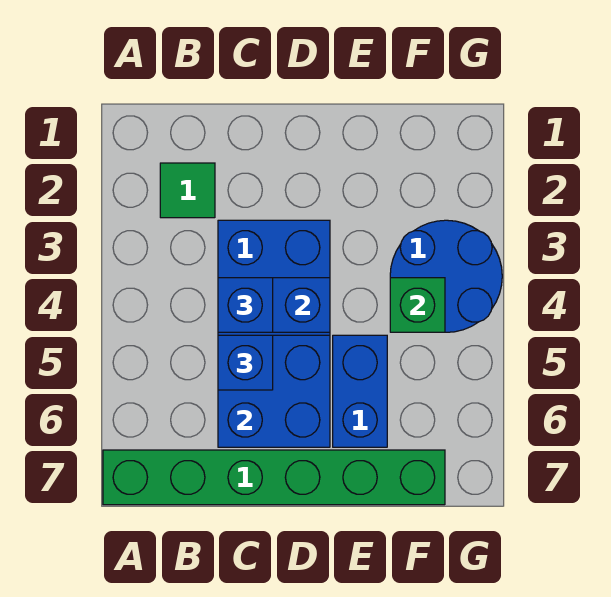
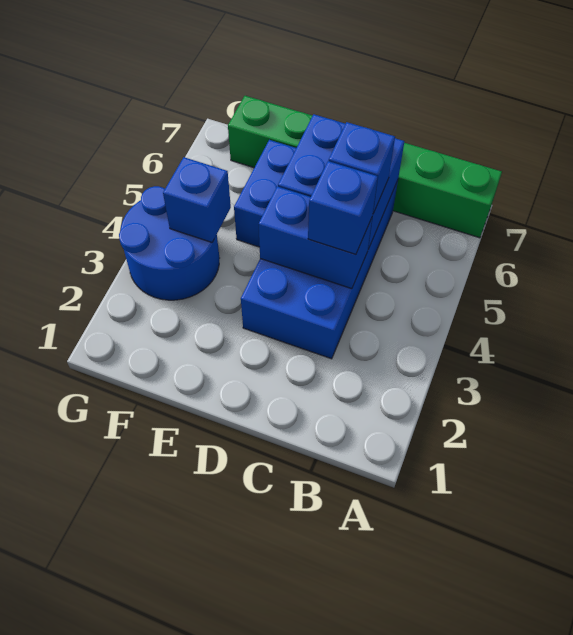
green 1x1 tile [160,163,215,218] -> none
green 1x1 brick [390,278,445,332] -> blue 1x1 brick [163,157,231,242]

